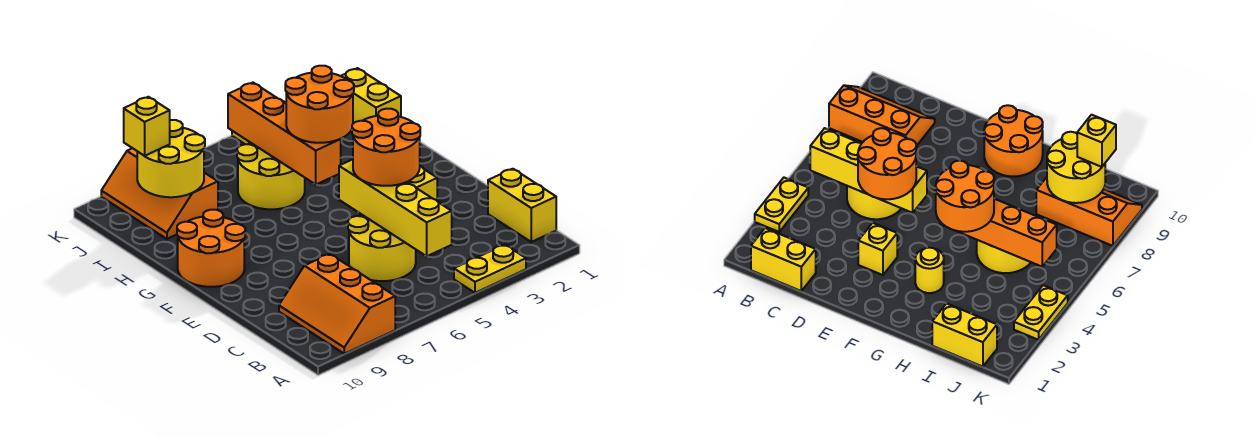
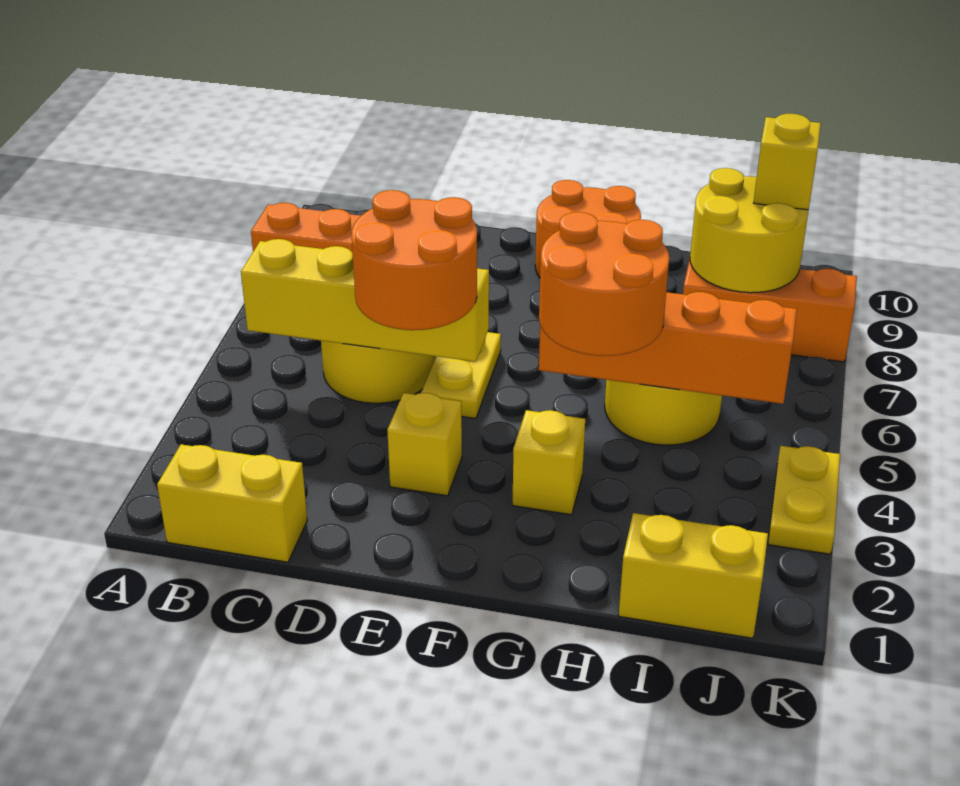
yellow 1x2 plate [454,245,526,293] -> yellow 1x2 plate moved to [421,332,501,419]
yellow 1x1 round brick [915,248,944,293] -> yellow 1x1 brick [512,410,585,515]

